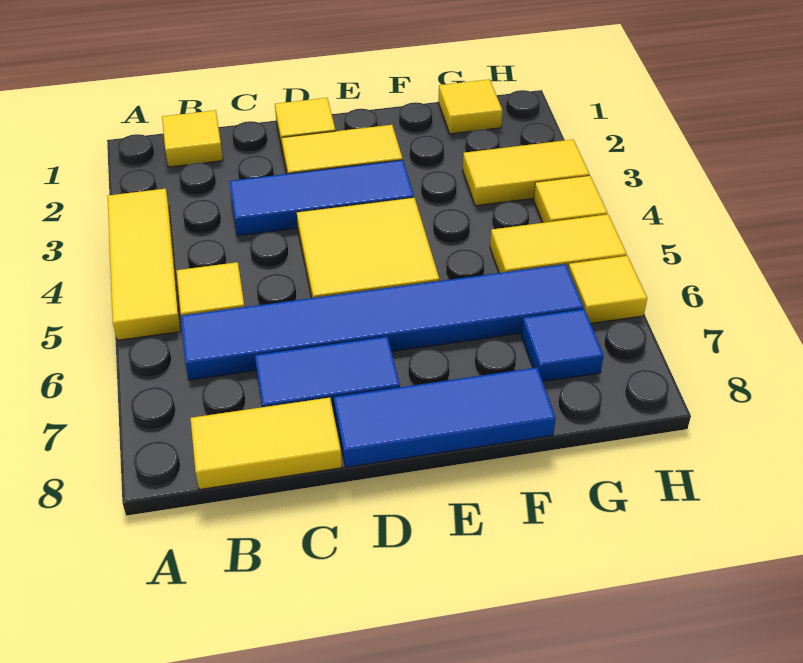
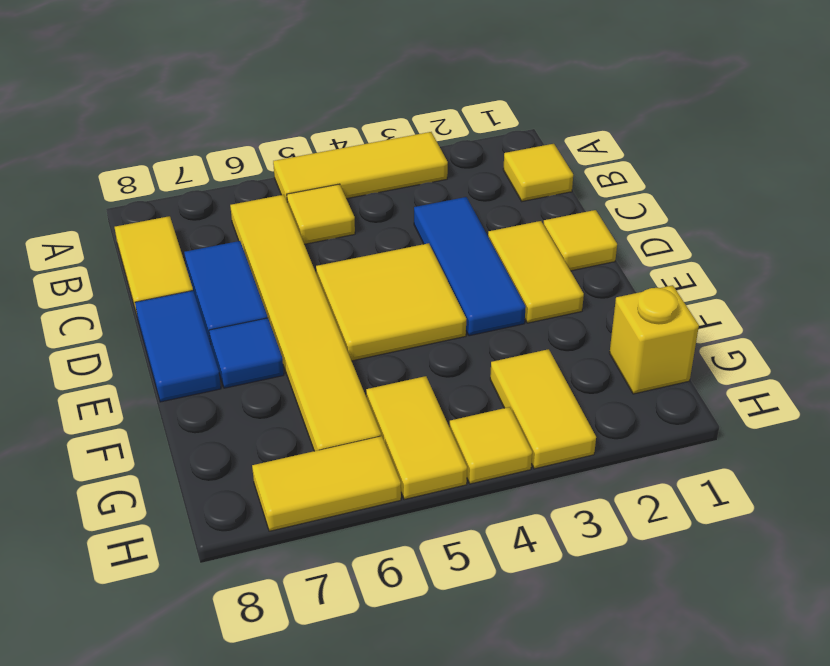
blue 1x6 tile [181,264,584,380] -> yellow 1x6 tile [230,195,381,451]
blue 1x3 tile [334,368,556,467] -> blue 1x2 tile [135,291,221,402]
yellow 1x1 tile [438,79,503,134] -> yellow 1x1 brick [610,285,699,394]
blue 1x1 tile [521,309,604,381] -> blue 1x1 tile moved to [209,318,284,388]
yellow 1x1 tile [568,256,647,323] -> yellow 1x2 tile [252,436,401,531]

